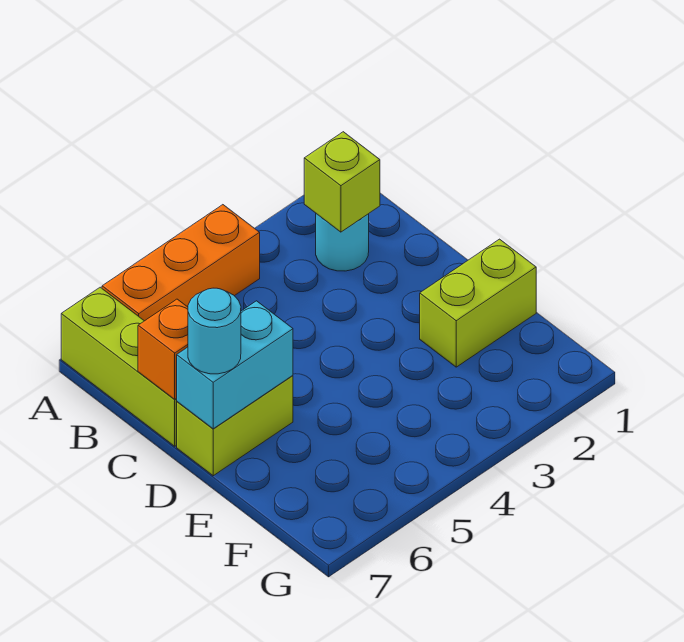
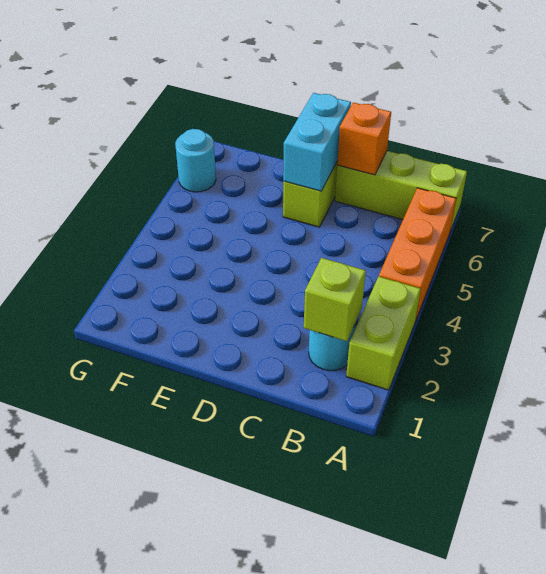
cyan 1x1 round brick [188,288,241,374] -> cyan 1x1 round brick moved to [175,129,216,192]
lime 1x2 brick [420,239,536,367] -> lime 1x2 brick moved to [346,276,421,390]

